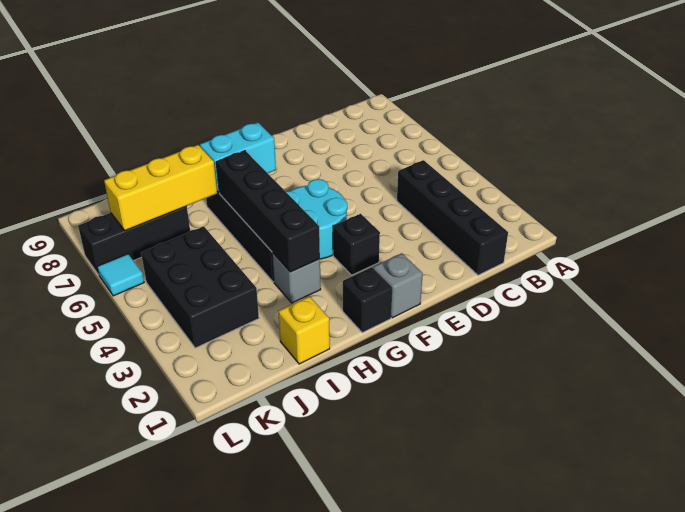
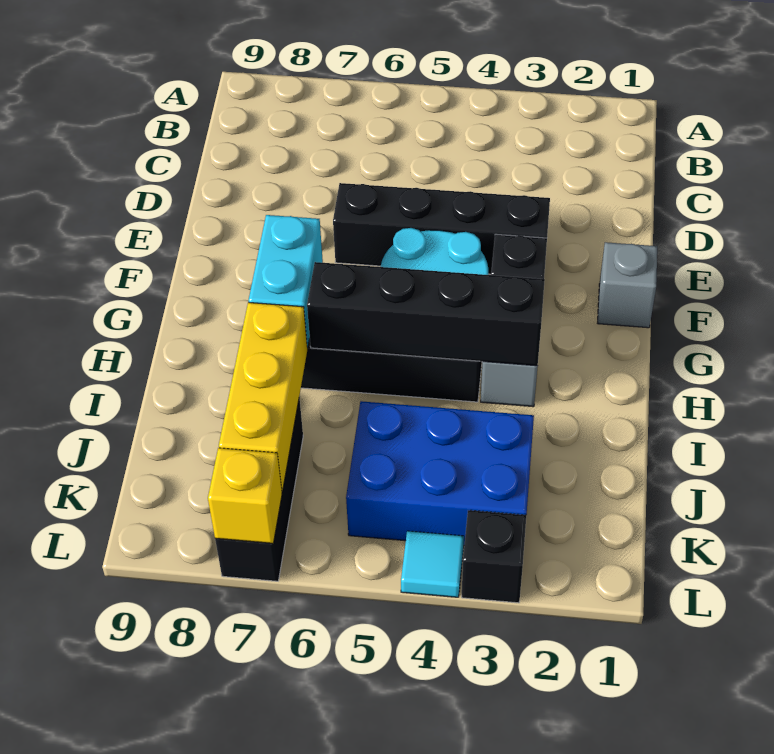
black 1x4 brick [397,160,508,275] -> black 1x4 brick moved to [333,183,550,274]
black 1x1 brick [343,267,392,333] -> black 1x1 brick moved to [462,510,526,603]
yellow 1x1 brick [278,296,330,364] -> yellow 1x1 brick moved to [208,448,282,543]
black 2x3 brick [141,226,259,348] -> blue 2x3 brick [346,401,534,544]
cyan 1x1 tile [97,254,144,296] -> cyan 1x1 tile moved to [401,531,464,597]

